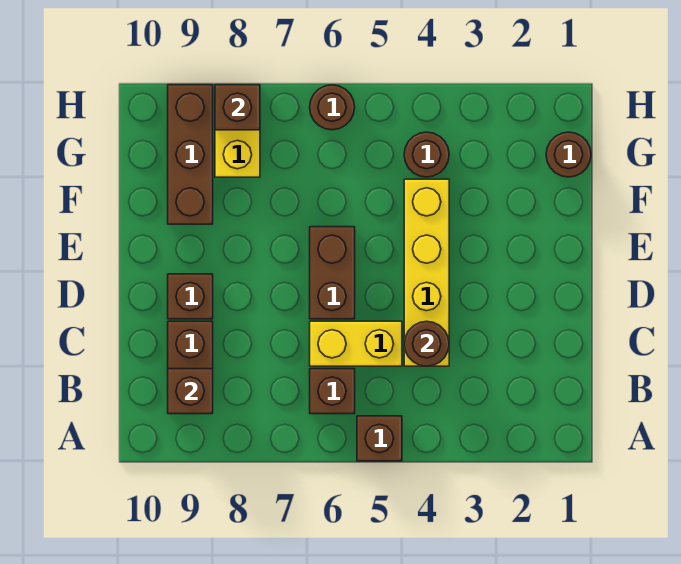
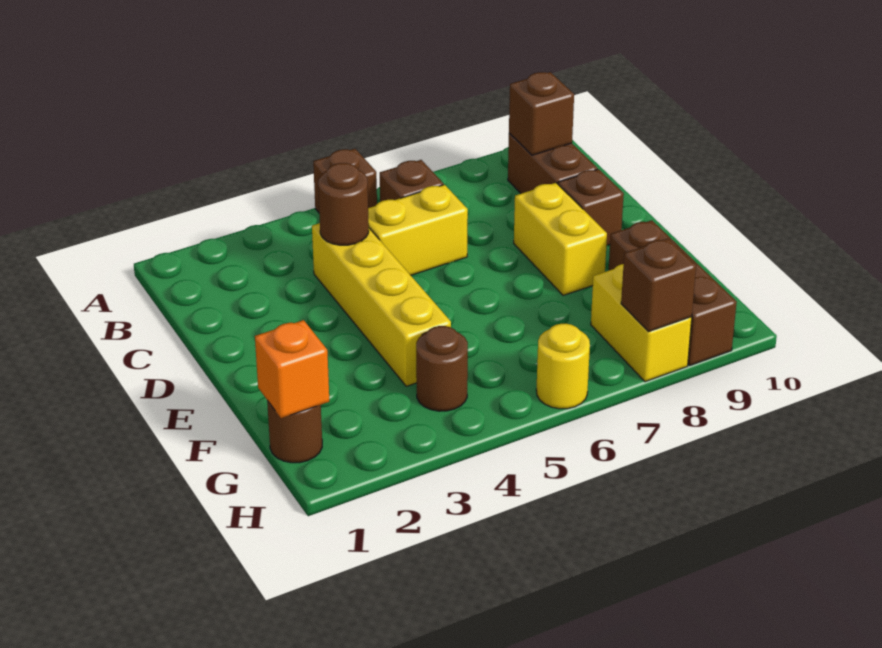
brown 1x2 brick [310,227,355,319] -> none
none -> yellow 1x2 brick [514,183,607,295]
none -> orange 1x1 brick [255,320,329,418]
brown 1x1 round brick [310,85,355,130] -> yellow 1x1 round brick [536,324,590,409]

